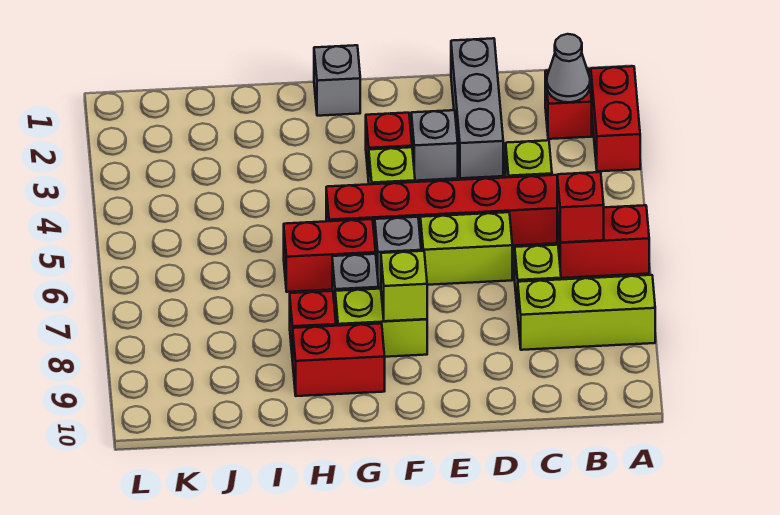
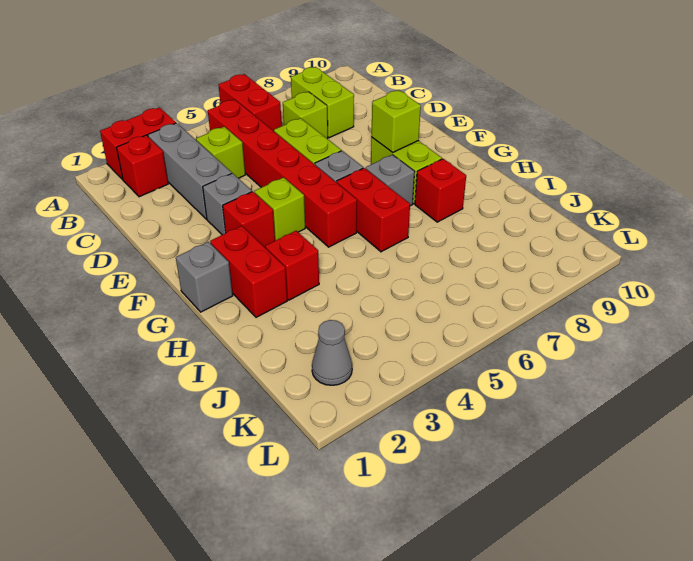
lime 1x3 brick [518,275,655,350] -> lime 1x2 brick [291,67,354,138]
grey 1x1 cone [547,34,590,102] -> grey 1x1 cone moved to [312,320,352,385]
red 1x1 brick [557,172,604,243] -> red 1x1 brick moved to [265,231,319,300]
grey 1x3 brick [451,38,503,178] -> grey 1x3 brick turned to [148,123,232,219]
red 1x2 brick [293,324,385,396] -> red 1x2 brick moved to [210,226,287,317]

